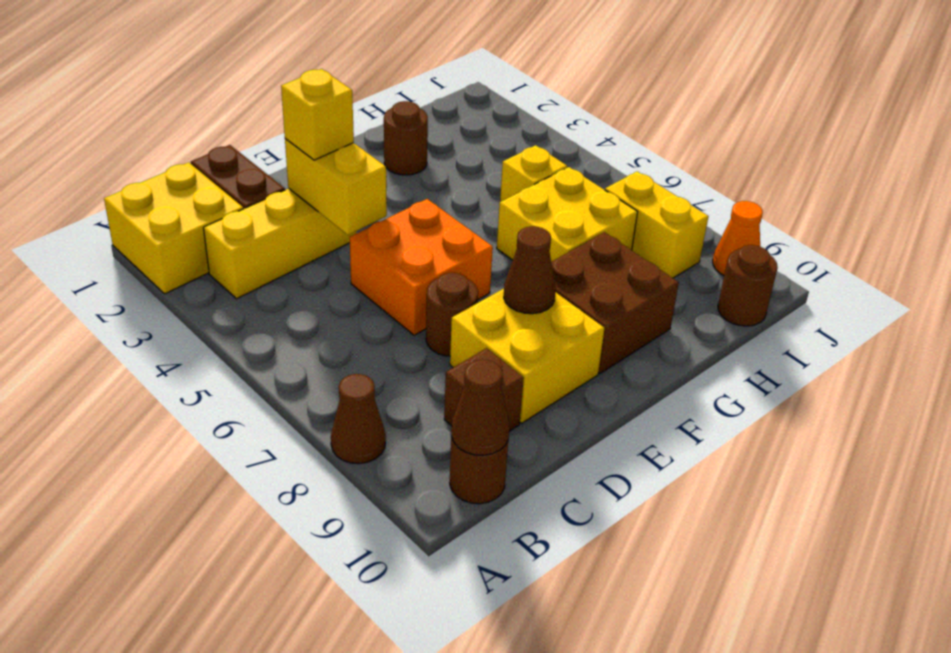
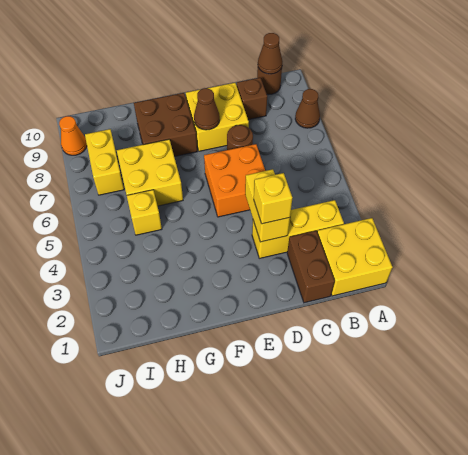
brown 1x1 round brick [384,101,428,175] -> none
brown 1x1 round brick [718,245,778,326] -> none

